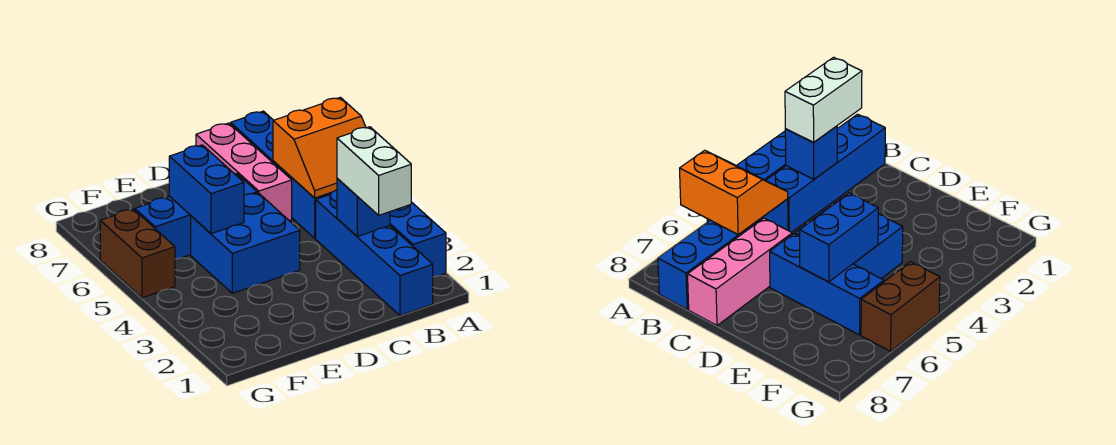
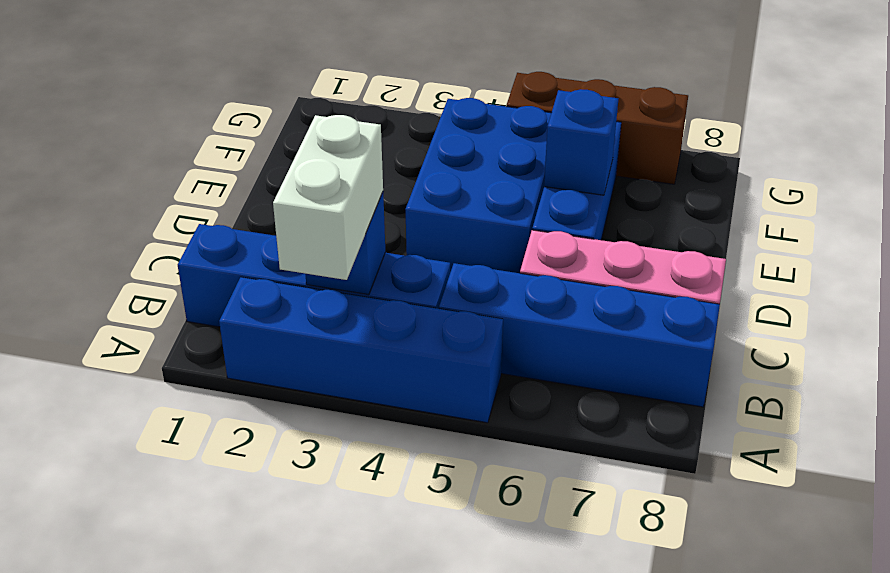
orange 2x2 slope [273,97,366,198] -> none
white 1x2 brick [337,127,411,215] -> white 1x2 brick turned to [273,115,383,280]
blue 2x2 brick [191,193,300,293] -> blue 2x3 brick [405,98,551,273]
blue 1x2 brick [169,145,244,234] -> blue 1x1 brick [544,89,618,195]
brown 1x2 brick [100,209,175,298] -> brown 1x3 brick [506,72,688,184]

